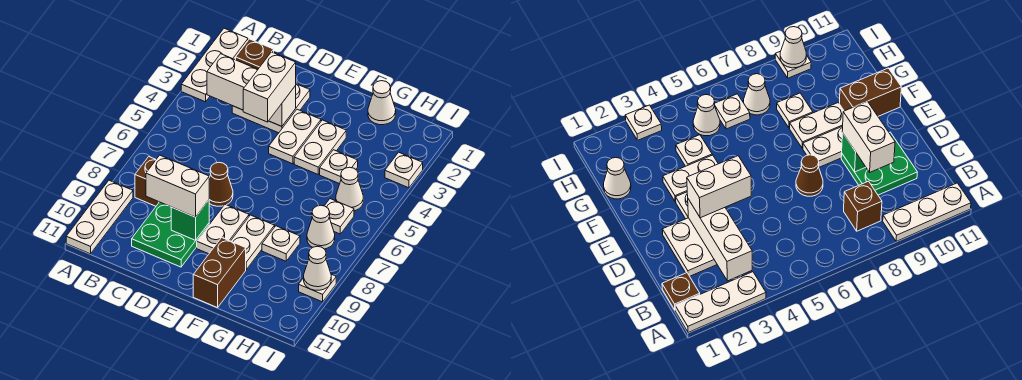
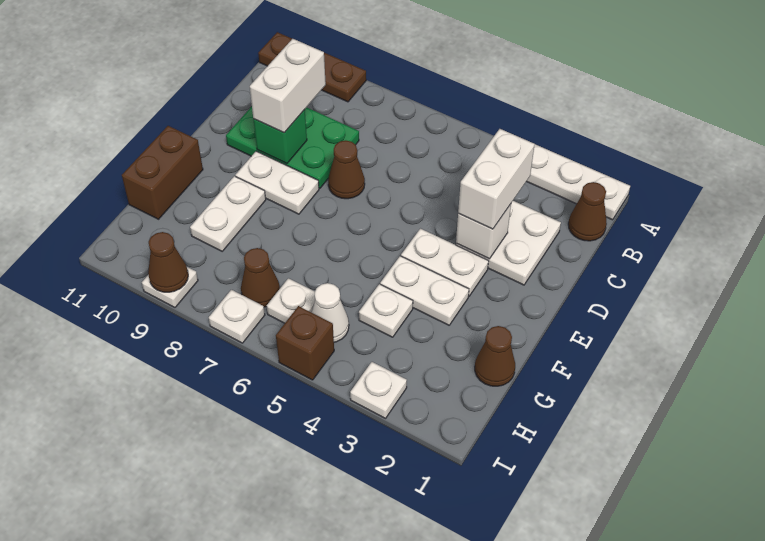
white 1x3 plate [66,180,133,254] -> brown 1x3 plate [258,32,366,102]
brown 1x1 plate [236,39,274,69] -> brown 1x1 cone [568,182,607,241]
white 1x3 brick [207,54,296,126] -> white 1x1 brick [456,204,511,259]
brown 1x1 brick [135,157,159,206] -> brown 1x1 brick moved to [276,306,334,380]
green 2x2 plate [132,202,209,267] -> green 2x3 plate [226,107,359,189]
white 1x2 brick [243,52,296,122] -> white 1x2 brick turned to [458,129,535,229]
white 1x2 plate [231,215,275,269] -> white 1x2 plate turned to [190,176,266,251]
brown 1x2 brick [193,238,246,308] -> brown 1x2 brick turned to [122,126,203,219]
white 1x1 cone [368,81,396,125] -> brown 1x1 cone [475,326,515,386]
white 1x1 plate [262,226,300,261] -> white 1x1 plate moved to [209,290,265,343]
white 1x1 cone [307,205,335,249] -> brown 1x1 cone [241,248,280,307]
white 1x1 cone [304,246,331,290] -> brown 1x1 cone [148,232,188,292]

